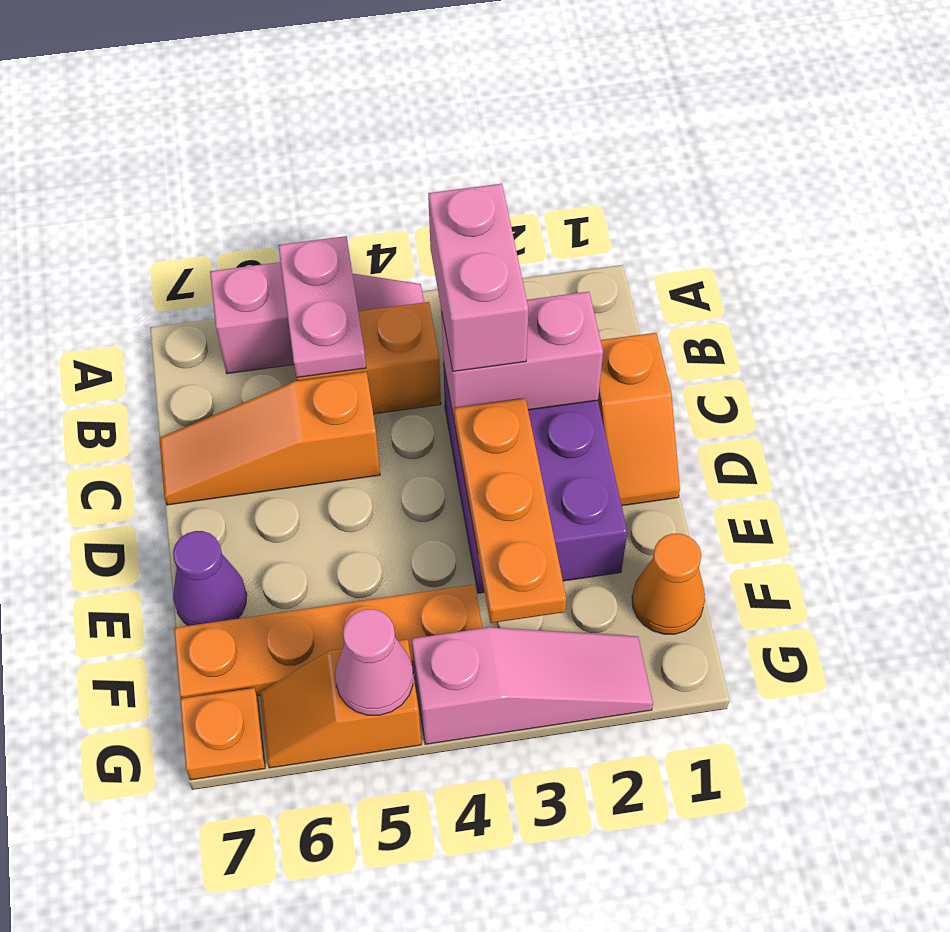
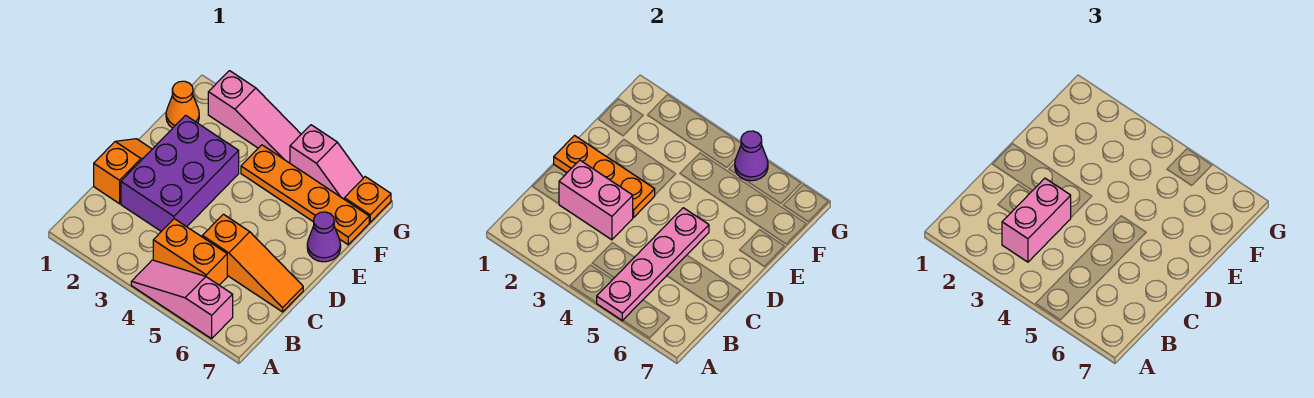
pink 1x2 plate [278,236,366,378] -> pink 1x4 plate [597,208,709,321]
orange 1x3 plate [454,398,566,623] -> orange 1x3 plate turned to [554,136,655,217]
pink 1x3 slope [412,627,653,744] -> pink 1x3 slope turned to [208,71,301,163]
orange 1x2 slope [260,639,421,768] -> pink 1x2 slope [290,125,363,199]
pink 1x1 cone [335,609,413,715] -> purple 1x1 cone [735,131,768,181]

